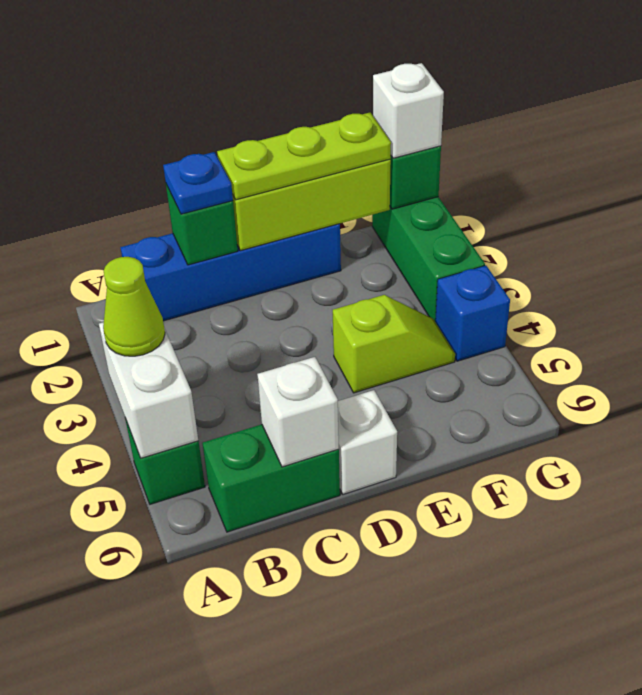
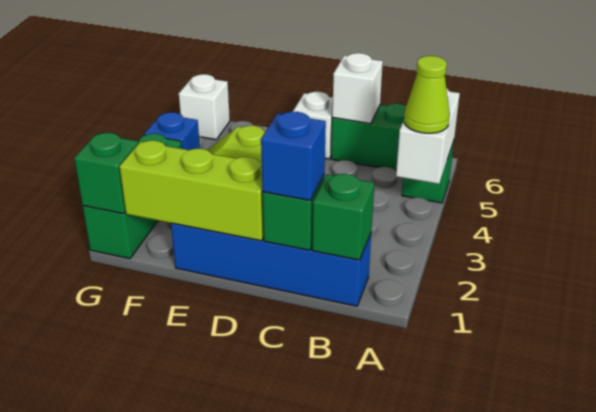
none -> green 1x1 brick [312,174,374,260]
blue 1x1 plate [163,152,233,214] -> blue 1x1 brick [261,112,326,201]
lime 1x3 plate [217,113,391,200] -> none
white 1x1 brick [373,63,444,158] -> white 1x1 brick moved to [179,74,230,140]

